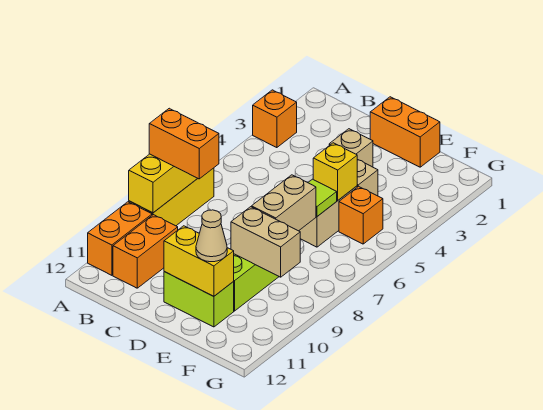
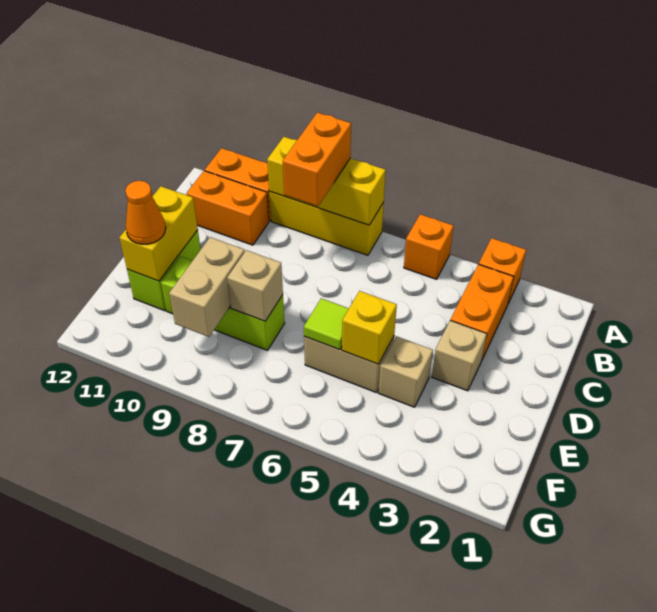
orange 1x2 brick [370,97,440,167] -> orange 1x2 brick moved to [450,264,514,360]
tan 1x2 brick [252,175,316,231] -> tan 1x1 brick [227,250,283,321]
tan 1x1 cone [196,210,227,262] -> orange 1x1 cone [125,181,166,244]
orange 1x1 brick [339,186,383,244] -> orange 1x1 brick moved to [404,214,454,279]

